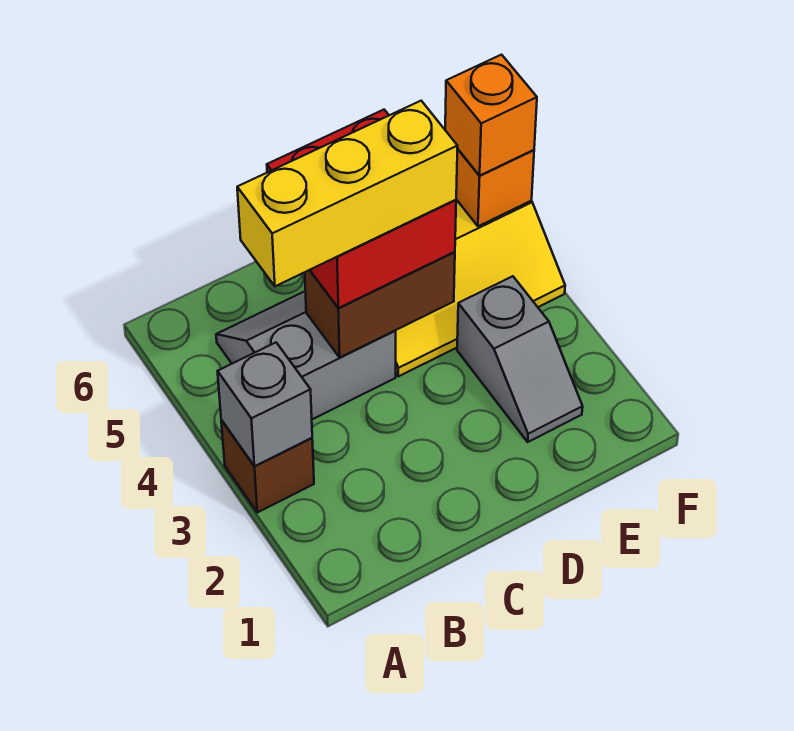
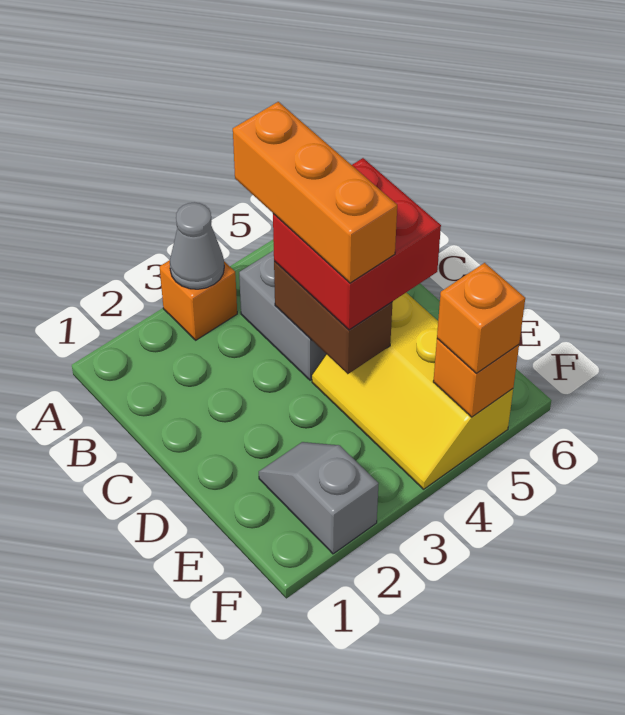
brown 1x1 brick [221,420,314,513] -> orange 1x1 brick [160,260,237,340]
grey 1x1 brick [218,343,312,466] -> grey 1x1 cone [170,202,224,289]
yellow 1x3 brick [237,101,458,286] -> orange 1x3 brick [233,102,397,283]
grey 1x2 slope [457,276,583,442] -> grey 1x2 slope turned to [259,442,379,554]

